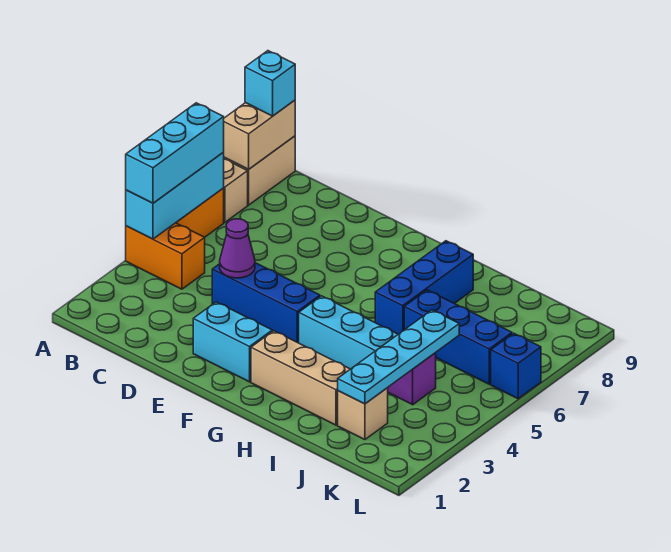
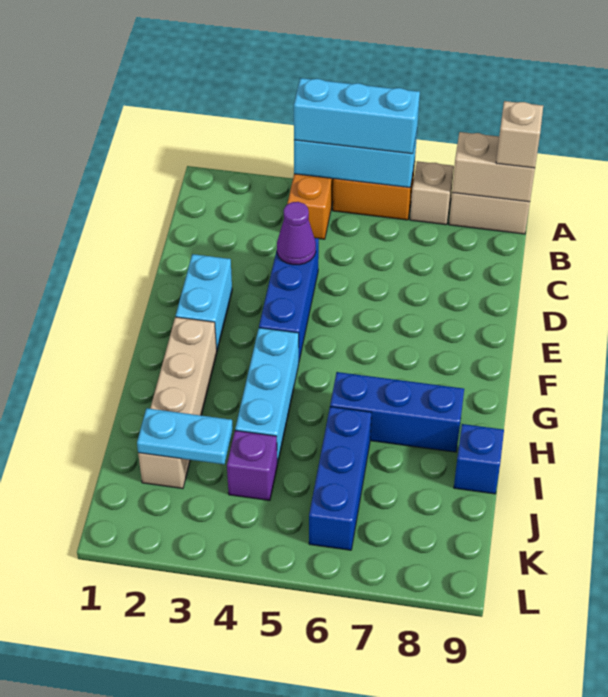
cyan 1x1 brick [245,51,295,116] -> tan 1x1 brick [496,101,543,168]
cyan 1x4 plate [338,310,459,404] -> cyan 1x2 plate [137,408,233,464]
blue 1x1 brick [491,333,541,399] -> blue 1x1 brick moved to [454,424,504,494]

